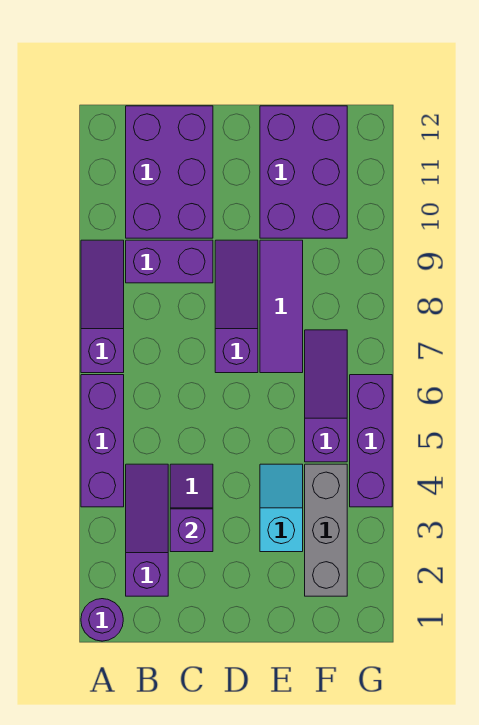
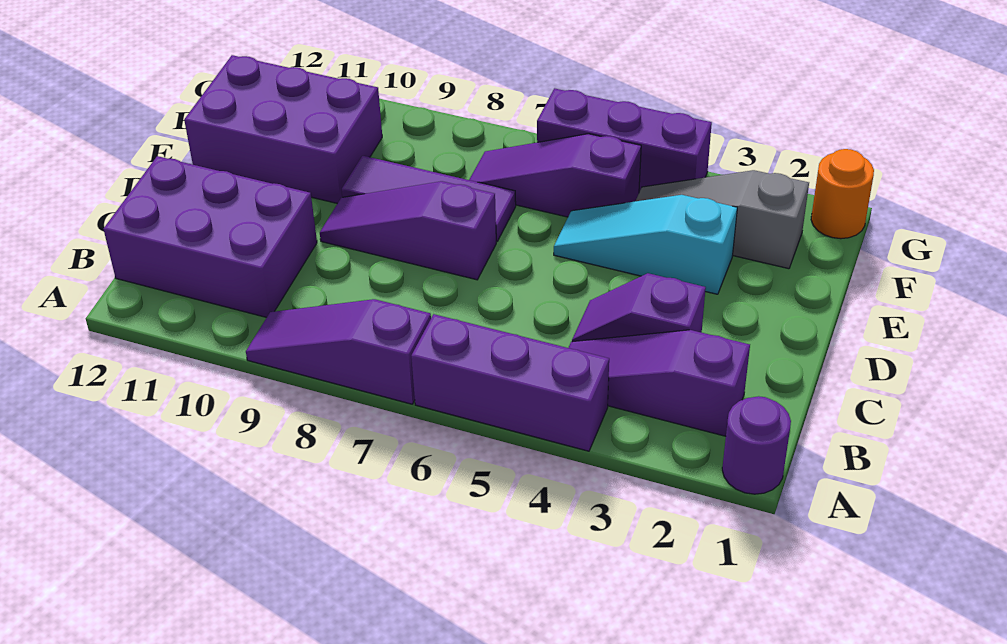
purple 1x2 brick [126,240,213,283] -> none
purple 1x1 brick [170,509,213,552] -> none
cyan 1x2 slope [260,464,303,552] -> cyan 1x3 slope [554,195,737,294]
grey 1x3 brick [305,464,347,596] -> grey 1x3 slope [636,170,809,269]
none -> orange 1x1 round brick [811,149,874,239]

